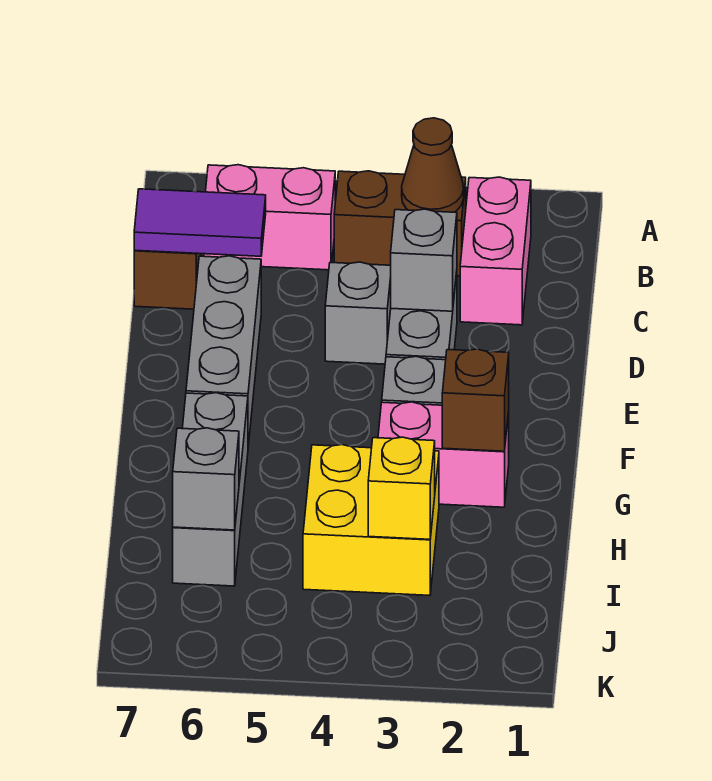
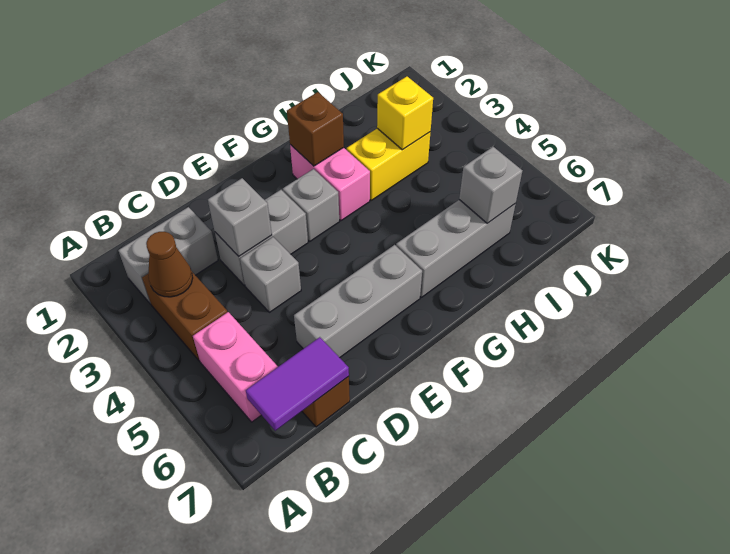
pink 1x2 brick [460,177,531,325] -> grey 1x2 brick [118,207,218,304]
purple 1x2 tile [134,189,266,256] -> purple 1x2 tile turned to [246,337,349,431]
yellow 2x2 brick [303,445,439,595] -> yellow 1x2 brick [347,128,430,200]

